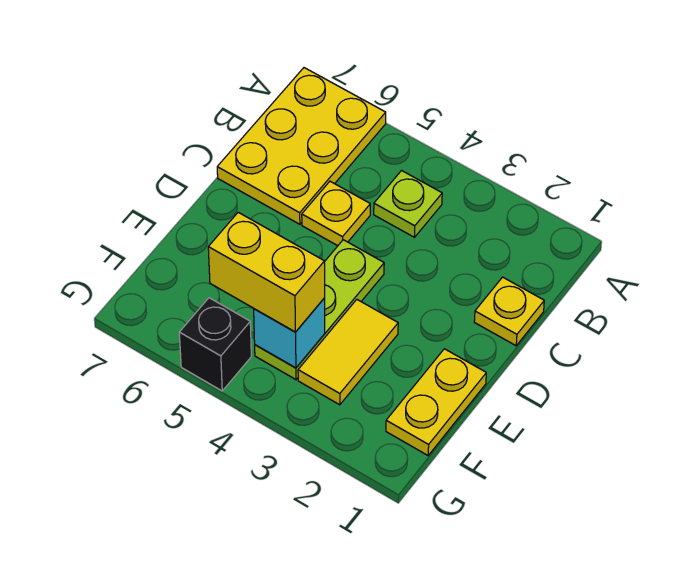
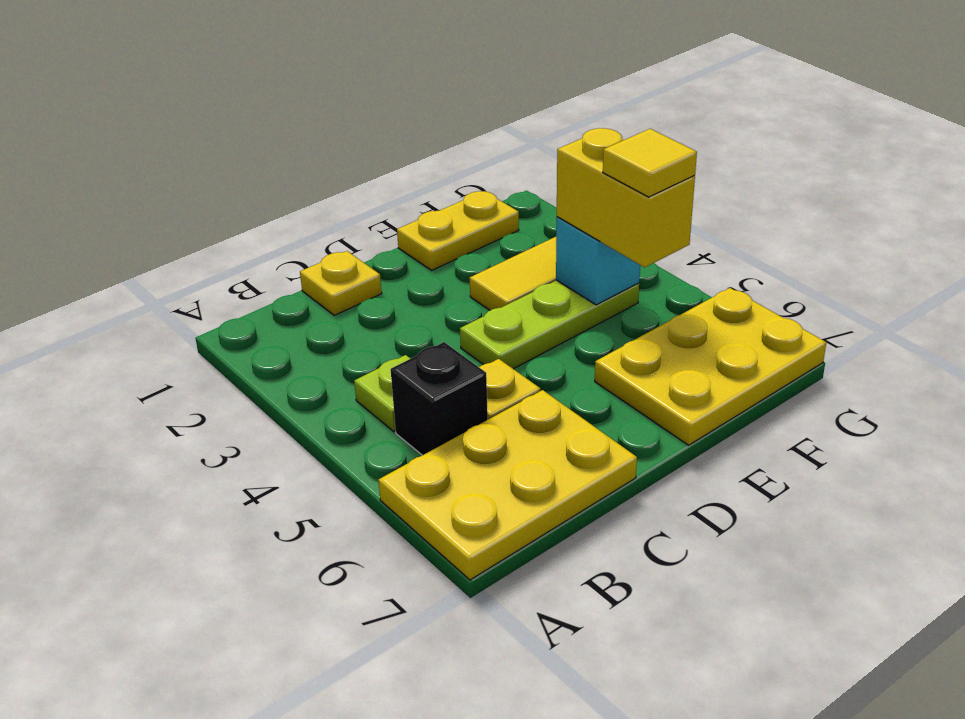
none -> yellow 2x3 plate [595,288,826,445]
none -> yellow 1x1 tile [603,129,697,197]
black 1x1 brick [179,298,251,391] -> black 1x1 brick moved to [391,342,488,455]

